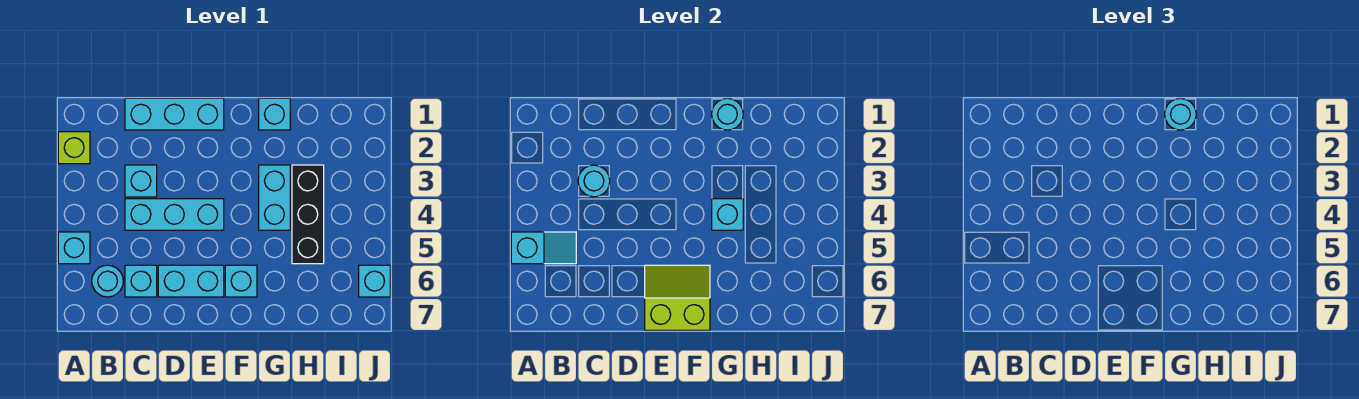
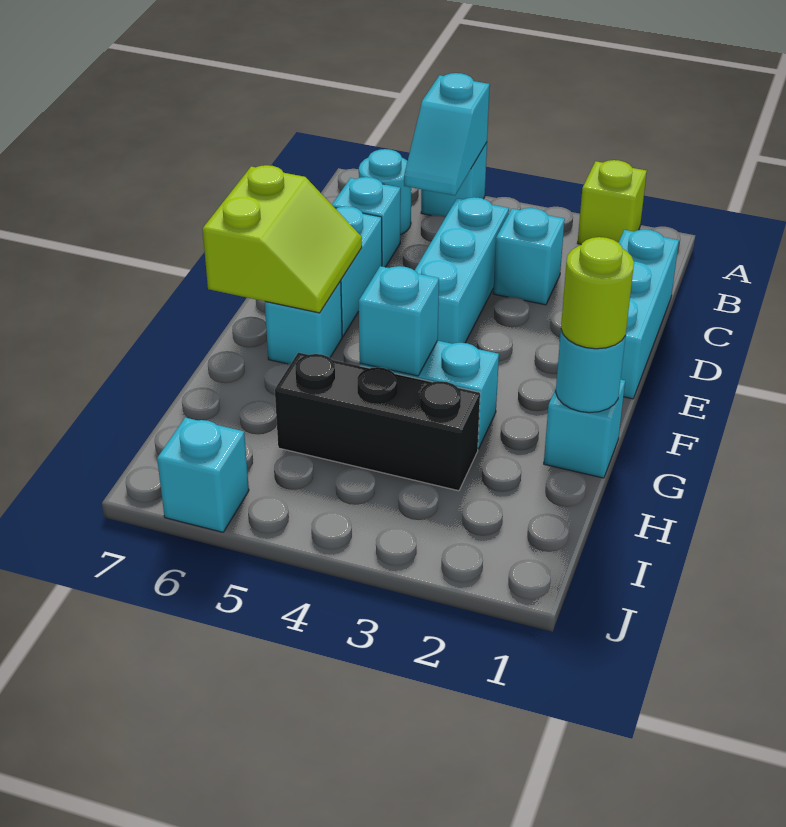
cyan 1x1 round brick [578,165,610,197] -> none
cyan 1x1 round brick [1165,98,1196,130] -> lime 1x1 round brick [561,237,634,349]

